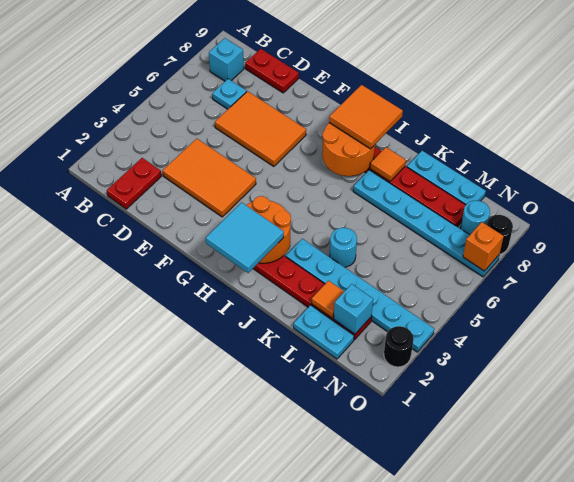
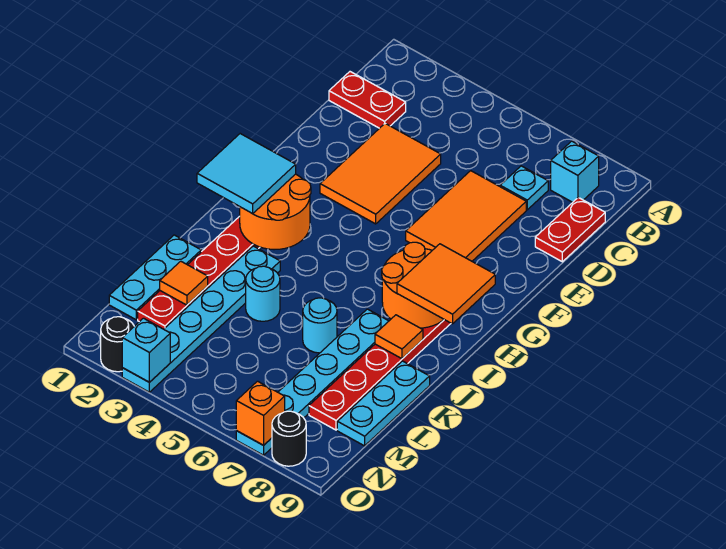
cyan 1x2 plate [294,305,354,359] -> cyan 1x3 plate [109,235,201,320]
cyan 1x1 brick [334,284,373,334] -> cyan 1x1 brick moved to [122,318,170,382]
cyan 1x1 round brick [461,200,490,235] -> cyan 1x1 round brick moved to [303,298,337,353]

